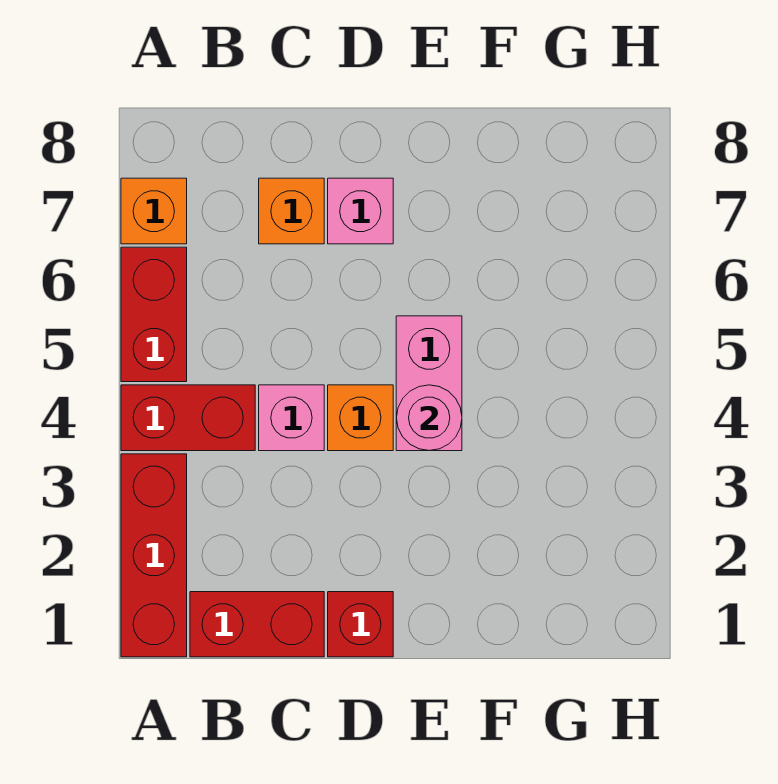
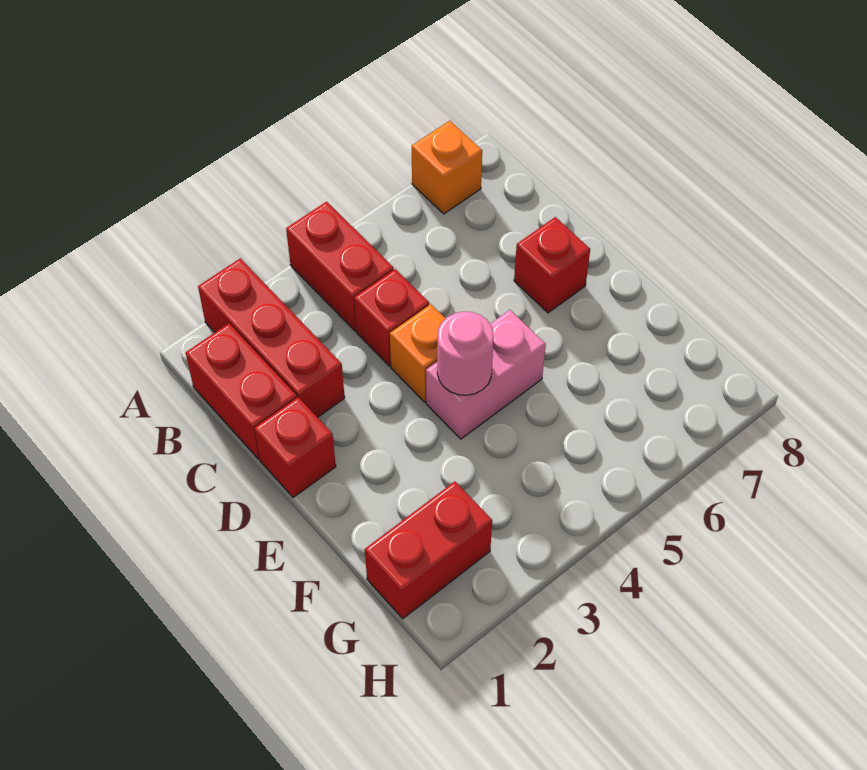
red 1x3 brick [121,454,187,657] -> red 1x3 brick turned to [198,258,345,418]
red 1x2 brick [121,247,187,382] -> red 1x2 brick moved to [365,482,492,619]
pink 1x1 brick [259,385,324,451] -> red 1x1 brick [354,269,429,366]
orange 1x1 brick [259,178,324,244] -> none
pink 1x1 brick [328,178,393,244] -> red 1x1 brick [514,217,590,313]

